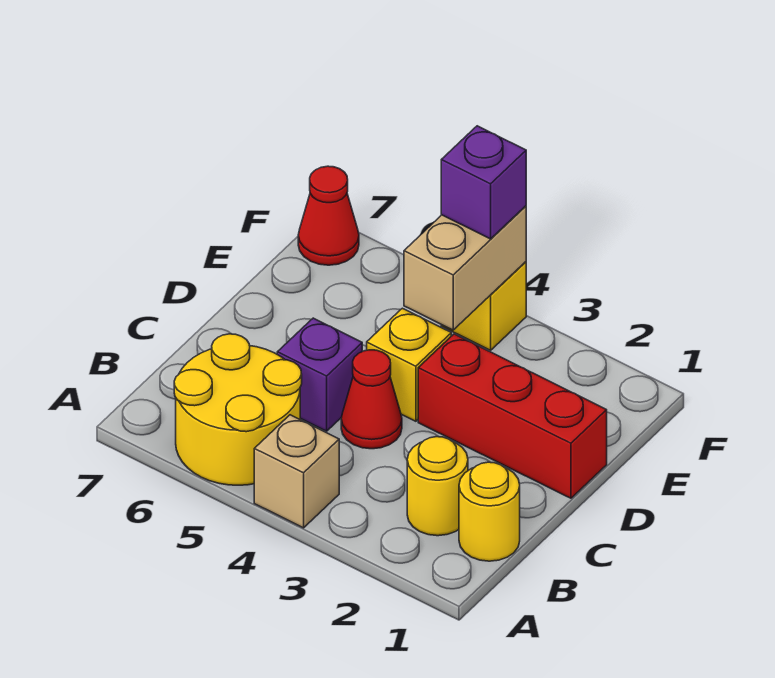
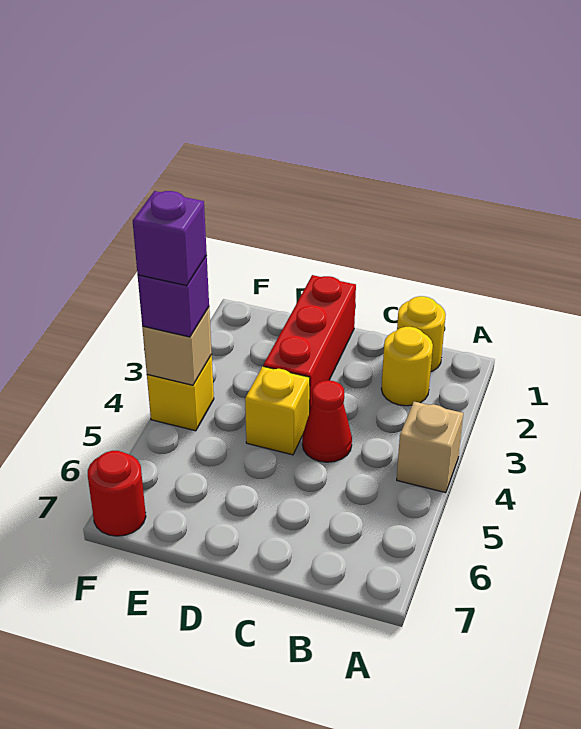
yellow 2x2 round brick [174,334,302,485] -> none
purple 1x1 brick [277,318,362,431] -> purple 1x1 brick moved to [133,191,207,286]
tan 1x2 brick [404,206,526,330] -> tan 1x1 brick [142,307,212,385]
red 1x1 cone [298,166,359,265] -> red 1x1 round brick [88,451,146,536]

